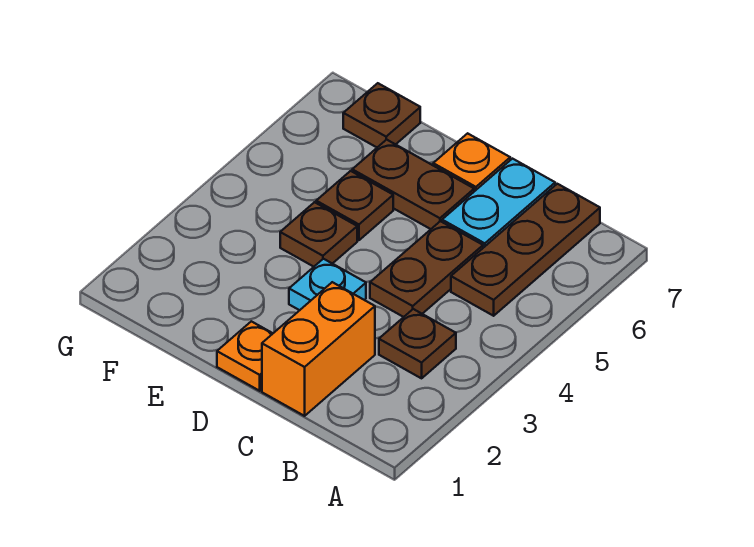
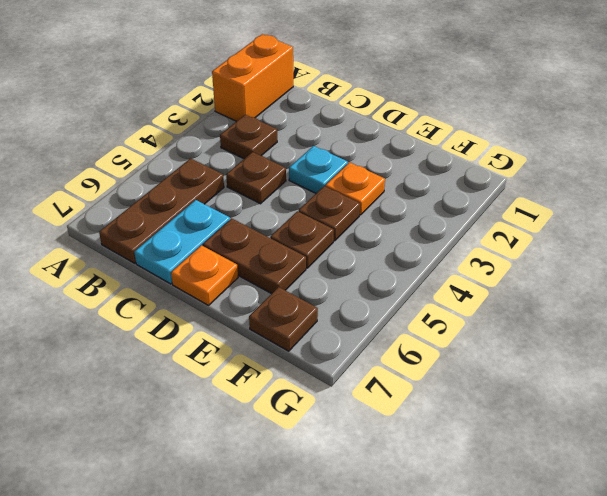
orange 1x2 brick [262,282,375,416] -> orange 1x2 brick moved to [212,34,293,121]
brown 1x2 plate [370,221,483,317] -> brown 1x1 plate [226,152,286,204]
orange 1x1 plate [217,321,273,391] -> orange 1x1 plate moved to [325,162,385,215]

